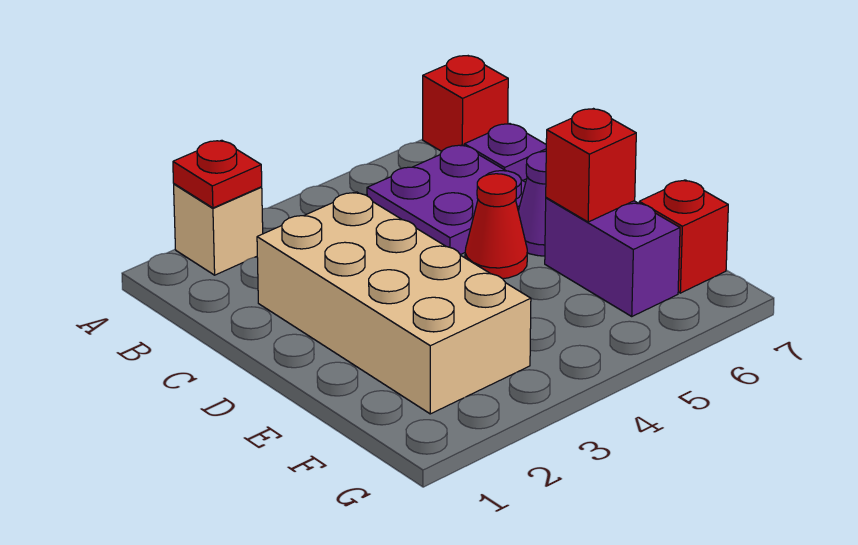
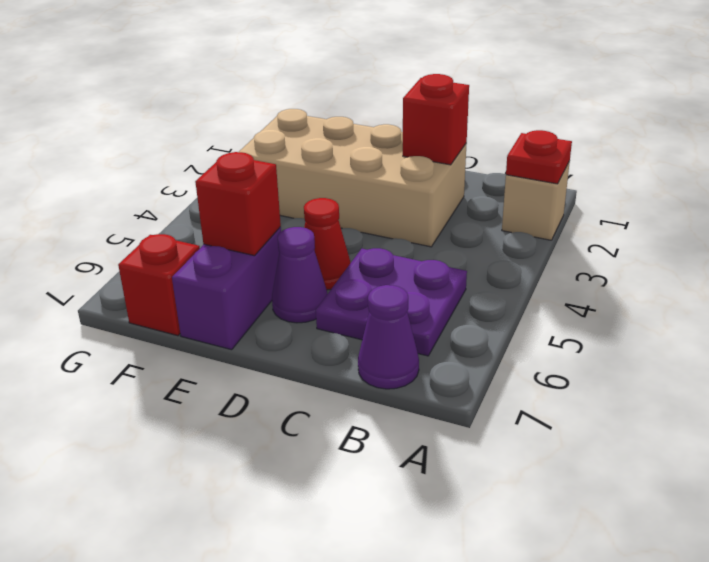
red 1x1 brick [423,56,508,151] -> red 1x1 brick moved to [403,74,469,165]
purple 1x1 plate [464,124,546,180] -> purple 1x1 cone [358,285,419,389]
purple 1x2 brick [545,198,680,316] -> purple 1x2 brick turned to [172,227,281,350]

